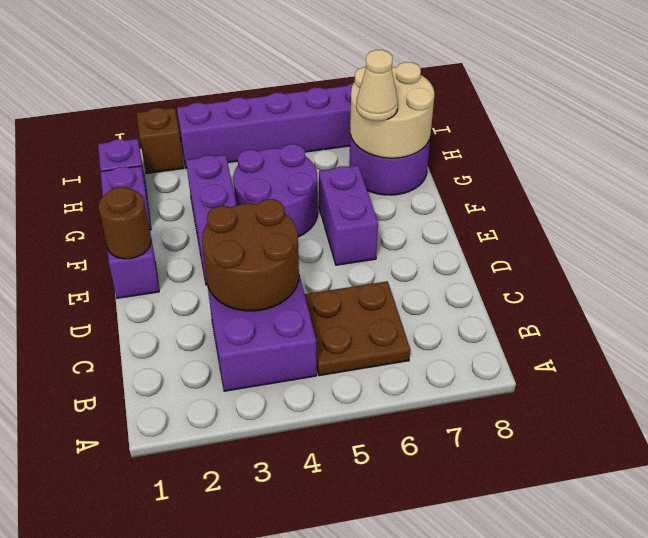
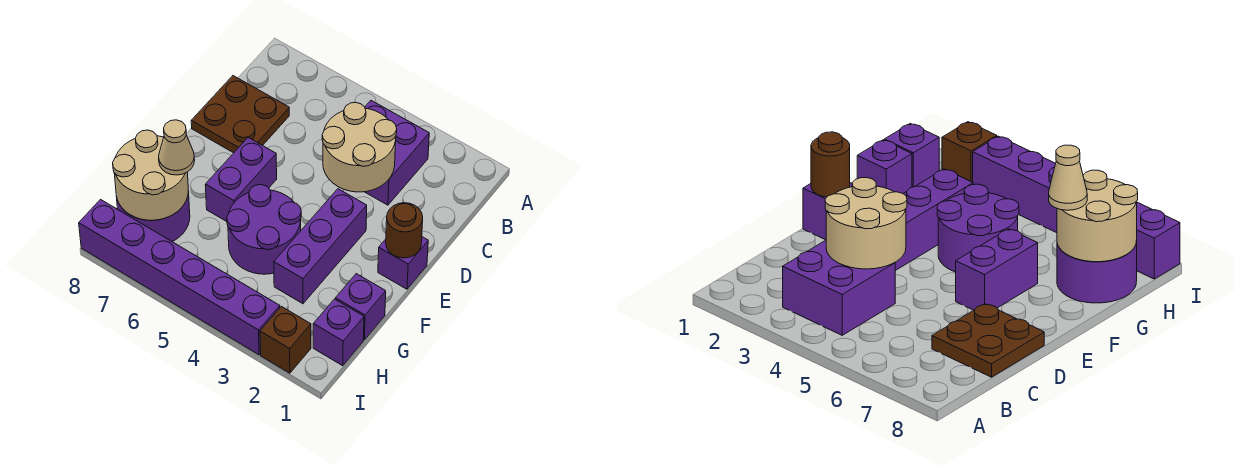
brown 2x2 plate [305,281,410,376] -> brown 2x2 plate moved to [191,76,289,153]
brown 2x2 round brick [202,199,299,311] -> tan 2x2 round brick [322,102,397,192]

